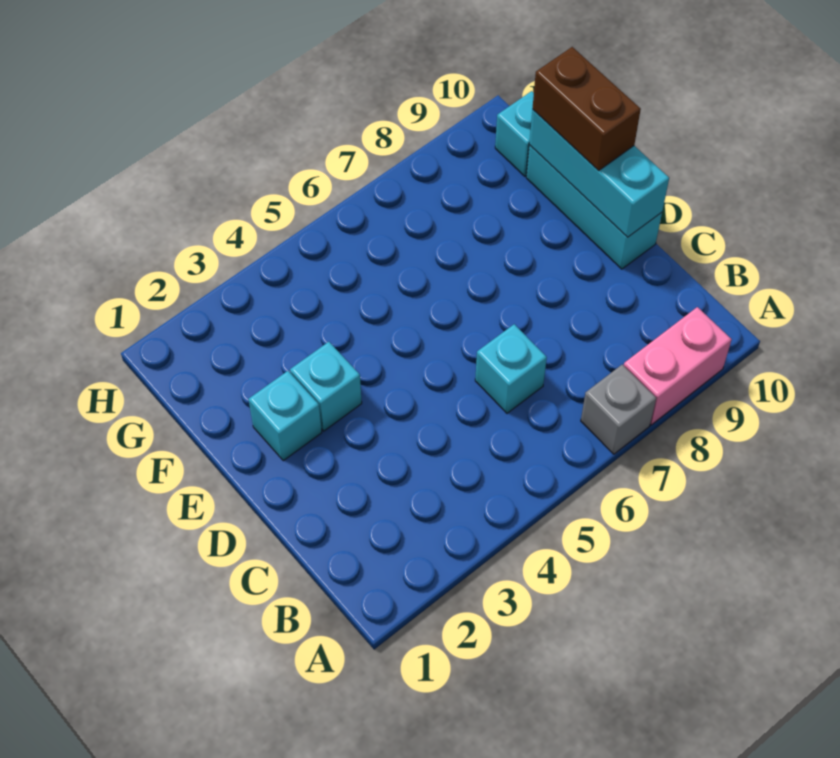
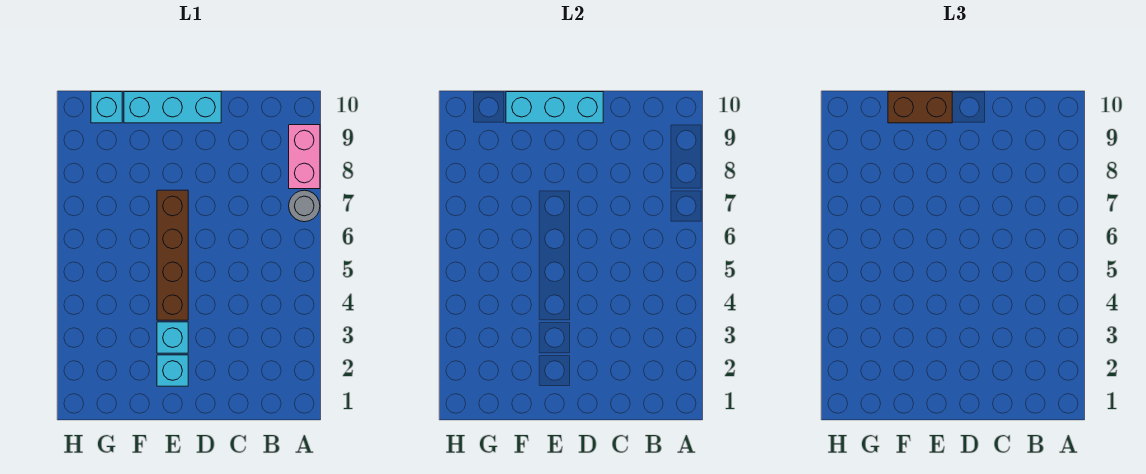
grey 1x1 brick [581,365,656,454] -> grey 1x1 round brick [289,190,320,222]
cyan 1x1 brick [475,324,547,413] -> none
none -> brown 1x4 brick [157,190,188,320]

